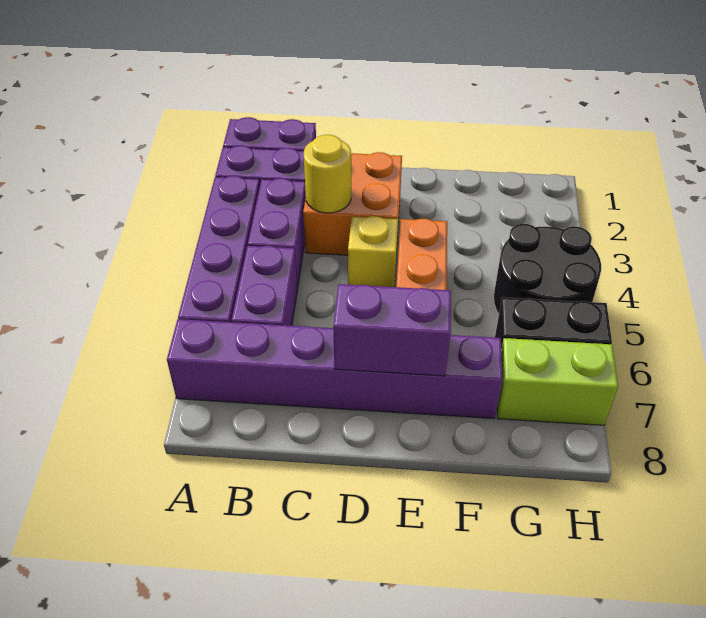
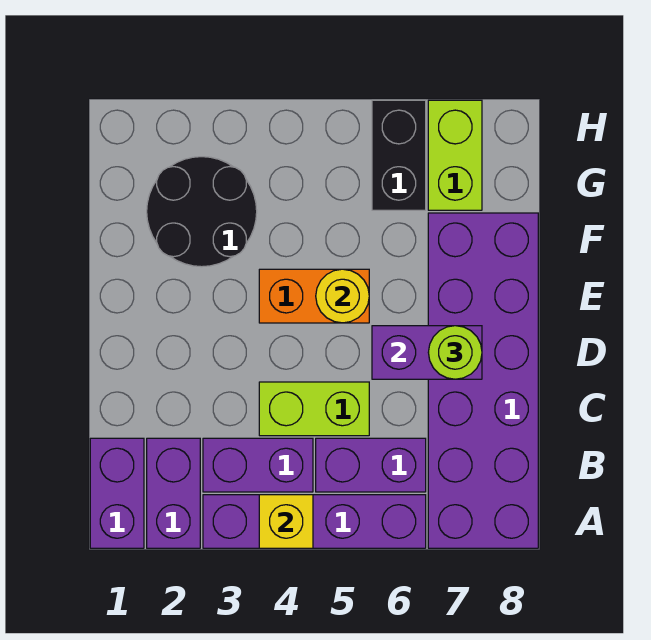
purple 1x6 brick [167,319,503,419] -> purple 2x6 brick [428,213,538,548]
orange 2x2 brick [303,152,402,255] -> none
yellow 1x1 round brick [303,135,351,213] -> yellow 1x1 round brick moved to [316,269,369,323]
none -> lime 1x2 brick [259,382,369,436]
yellow 1x1 brick [348,216,398,287] -> yellow 1x1 brick moved to [259,495,313,548]
purple 1x2 brick [333,284,451,376] -> purple 1x2 brick turned to [372,326,482,379]
none -> lime 1x1 round brick [428,326,482,379]
black 2x2 round brick [494,224,601,314] -> black 2x2 round brick moved to [147,157,257,267]

